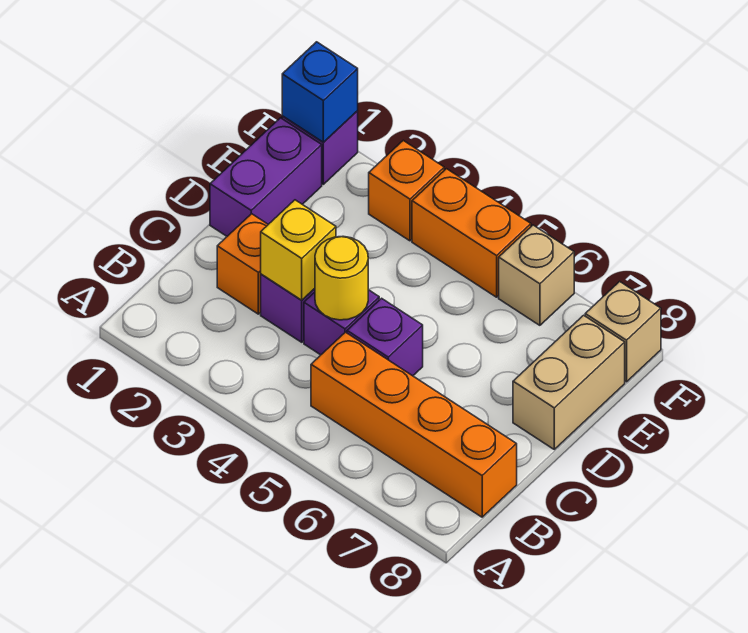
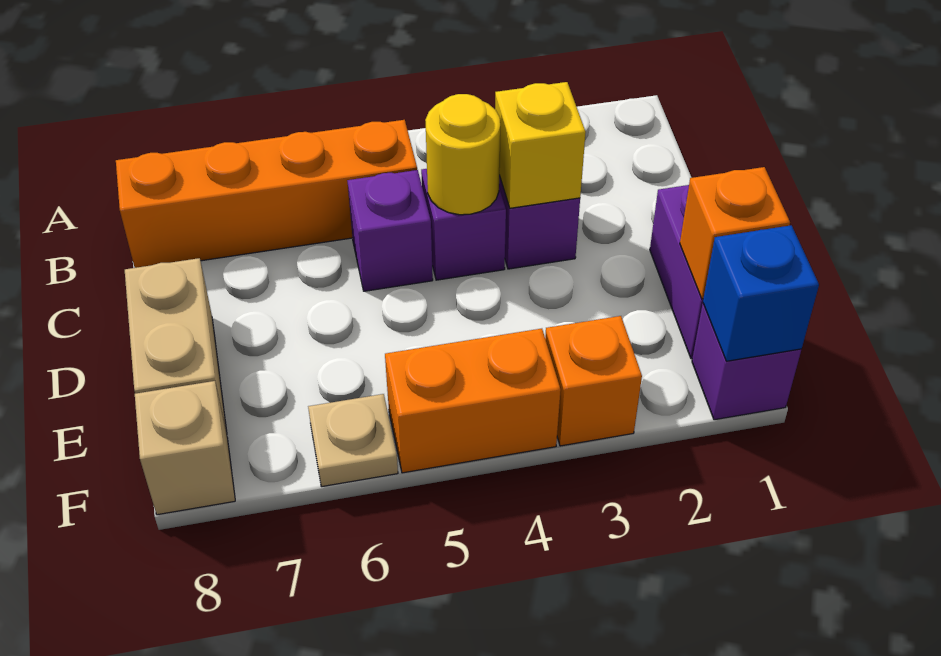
orange 1x1 brick [217,214,268,314] -> orange 1x1 brick moved to [680,167,790,299]
tan 1x1 brick [499,225,574,325] -> tan 1x1 plate [308,394,398,487]

